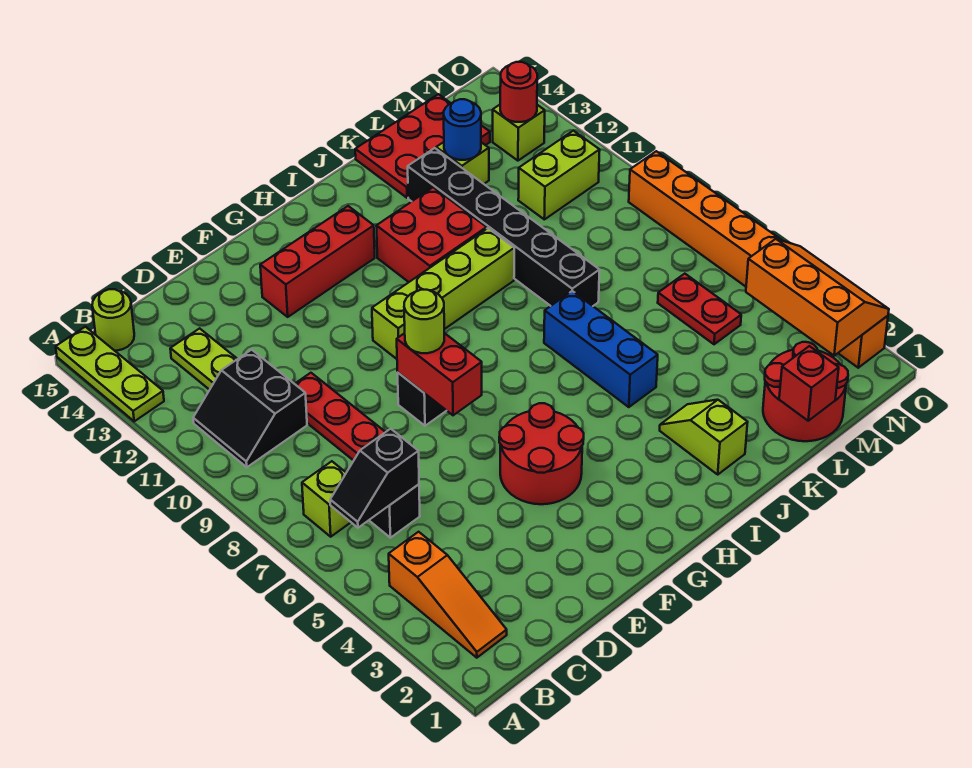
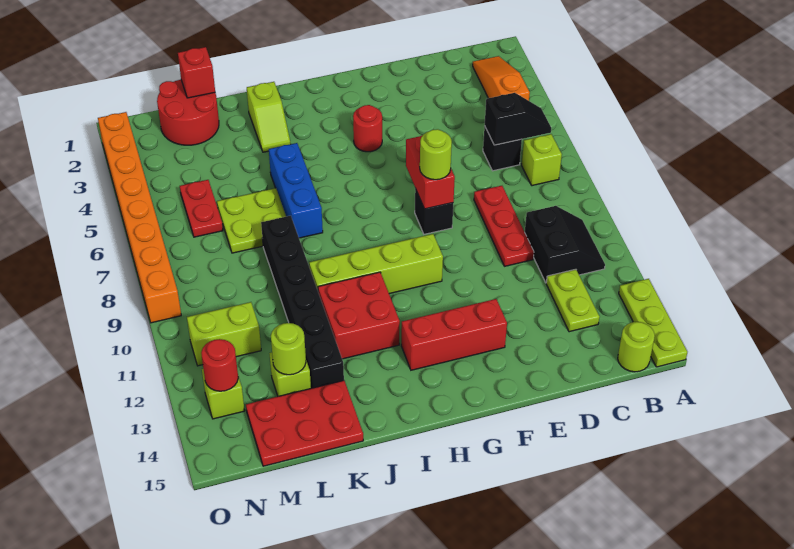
red 2x2 round brick [499,403,584,504] -> red 1x1 round brick [353,105,382,152]
none -> lime 2x2 plate [217,188,286,253]
blue 1x1 round brick [444,99,481,160] -> lime 1x1 round brick [271,323,306,375]
orange 2x3 slope [746,239,889,356] -> none

